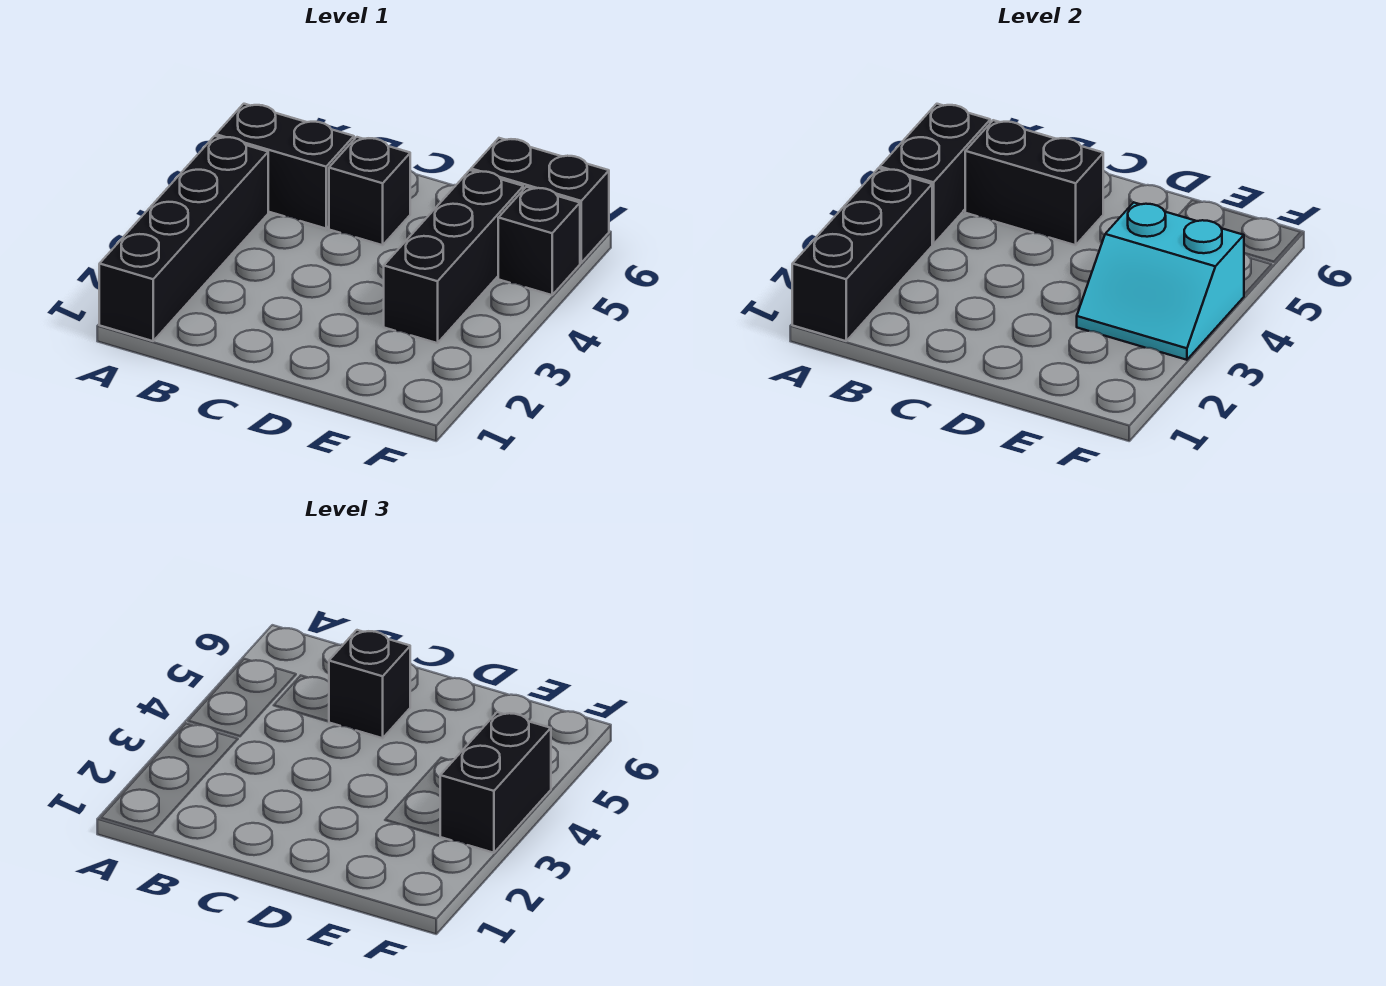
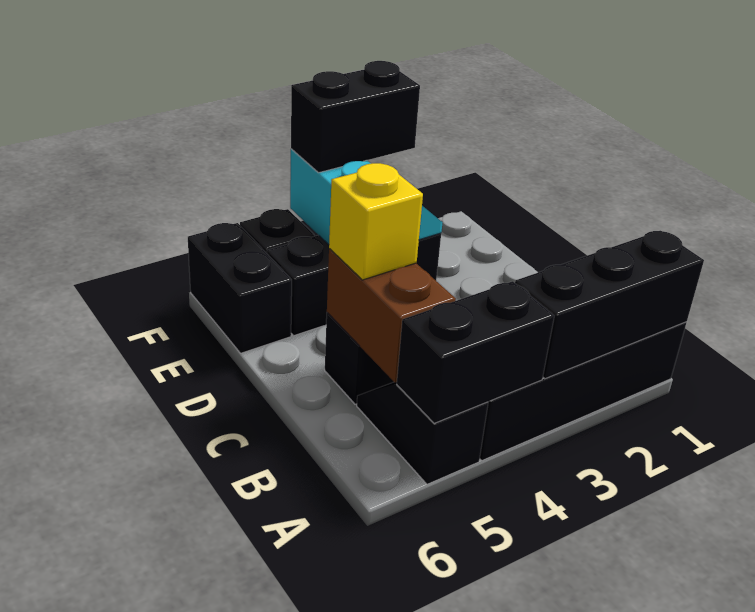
black 1x2 brick [216,104,354,229] -> black 1x2 slope [357,382,488,484]
black 1x2 brick [965,120,1103,245] -> brown 1x2 brick [327,249,456,382]
black 1x1 brick [329,630,410,738] -> yellow 1x1 brick [329,163,423,280]

